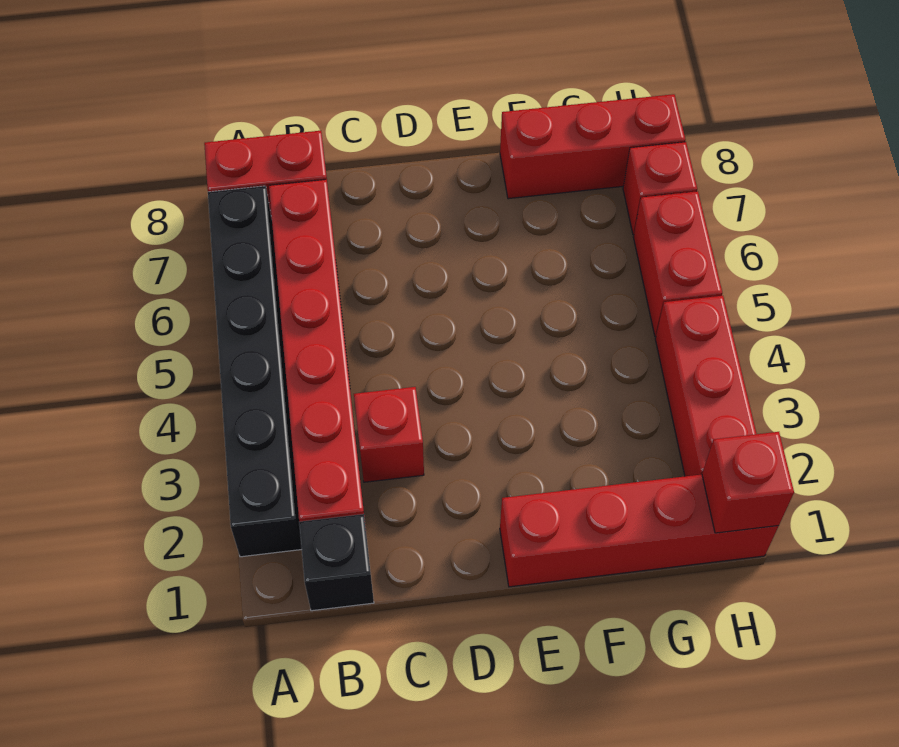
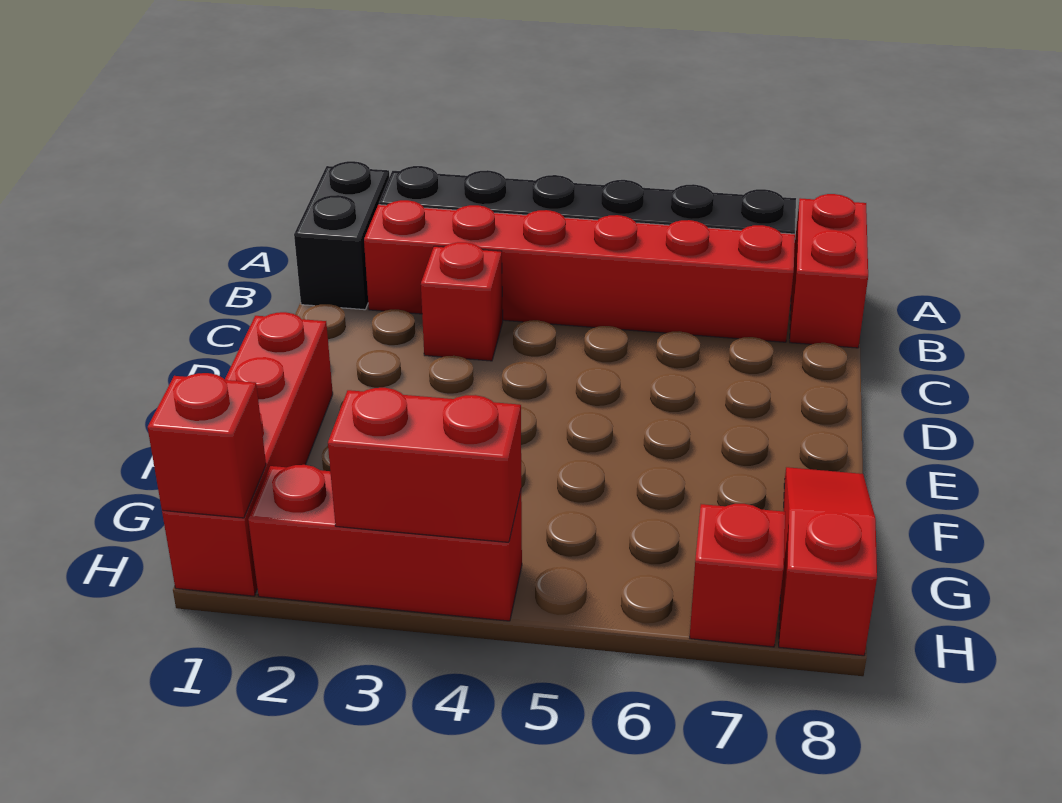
black 1x1 brick [299,514,374,611] -> black 1x2 brick [294,161,389,310]
red 1x3 brick [500,94,685,199] -> red 1x3 slope [779,467,877,656]
red 1x2 brick [633,191,722,337] -> red 1x2 brick moved to [328,388,521,542]

